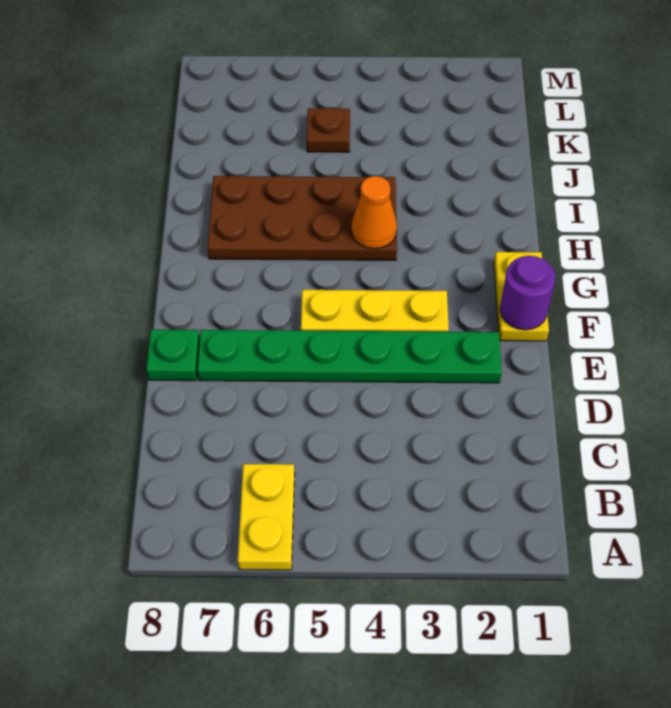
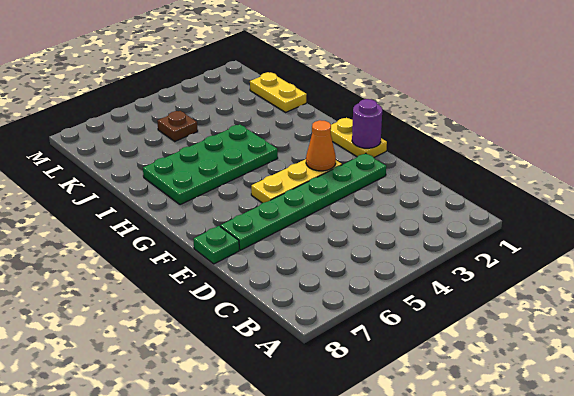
yellow 1x2 plate [238,464,295,570] -> yellow 1x2 plate moved to [250,72,307,112]
brown 2x4 plate [207,176,397,260] -> green 2x4 plate [143,124,278,205]
orange 1x1 cone [351,176,397,249] -> orange 1x1 cone moved to [306,120,336,171]

